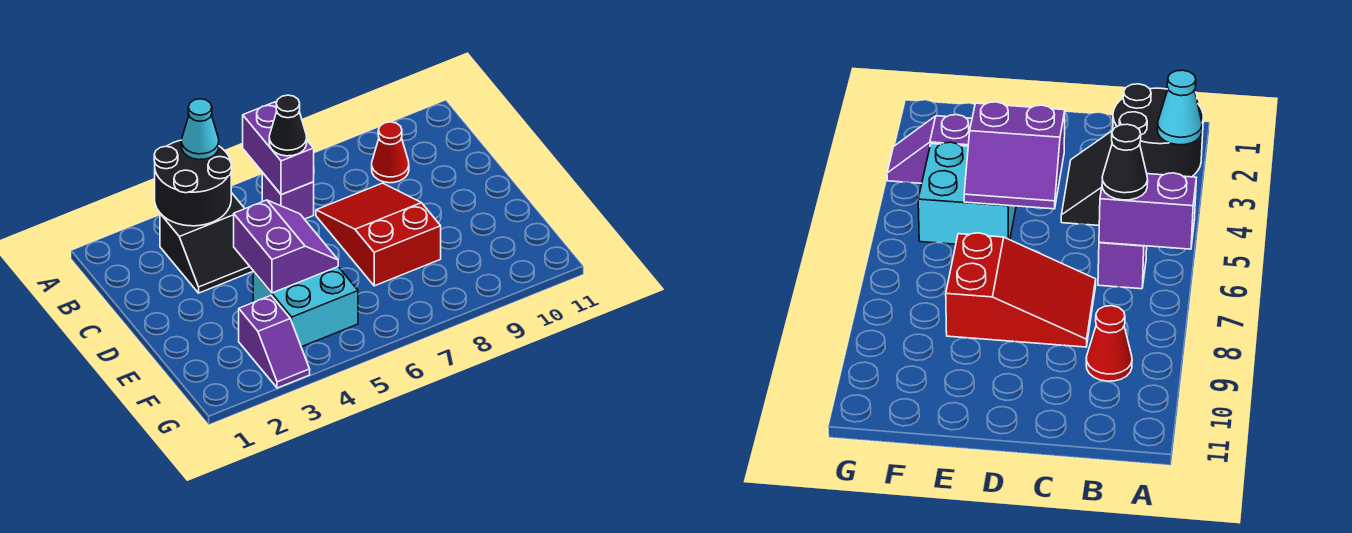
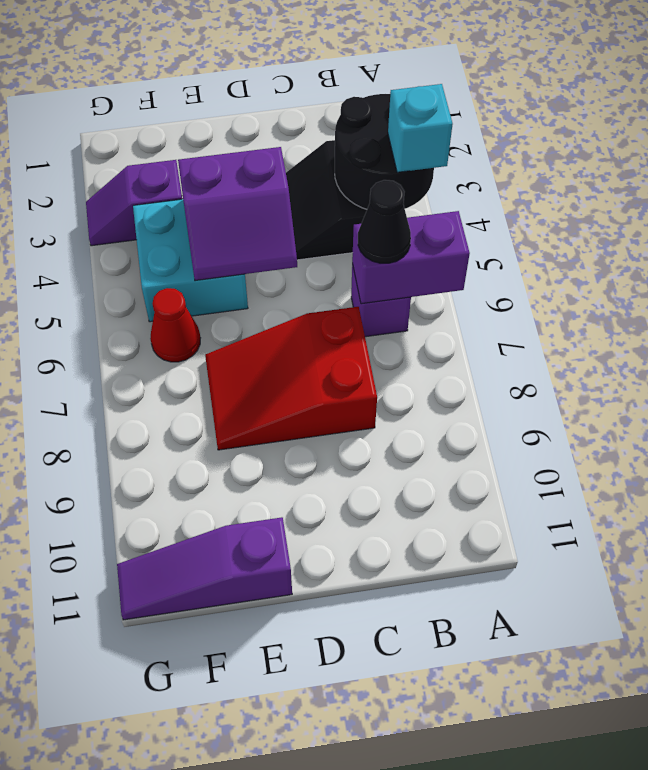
cyan 1x1 cone [182,99,219,160] -> cyan 1x1 brick [388,84,453,172]
red 1x1 cone [372,122,409,183] -> red 1x1 cone moved to [150,288,200,362]
red 2x3 slope [316,183,441,286] -> red 2x3 slope turned to [205,307,377,450]
none -> purple 1x3 slope [117,517,292,620]

